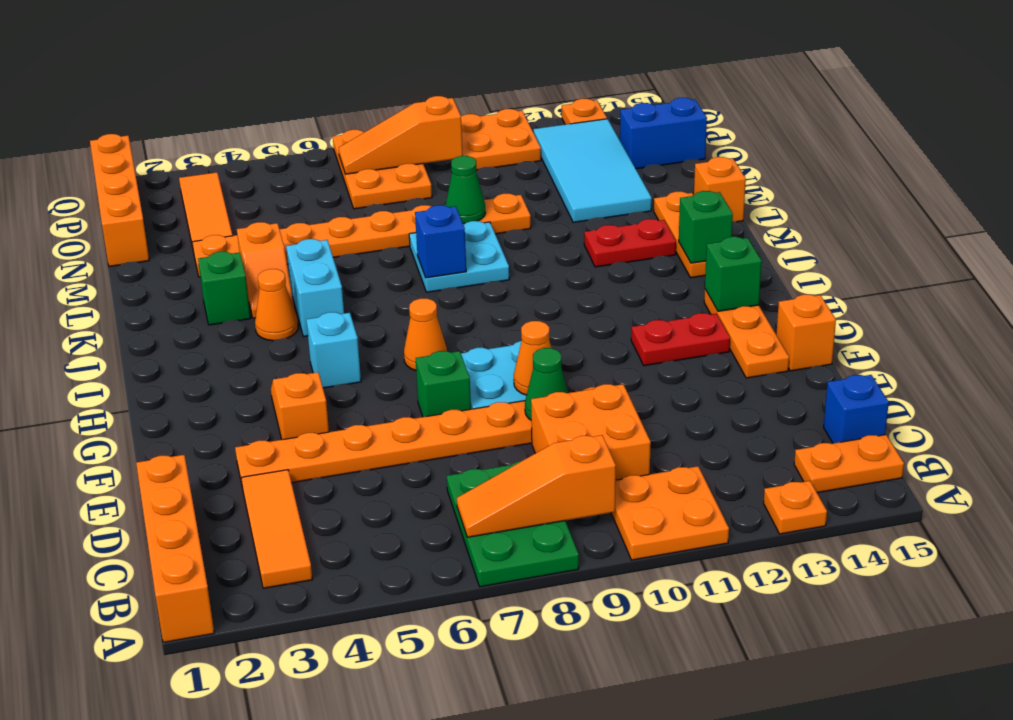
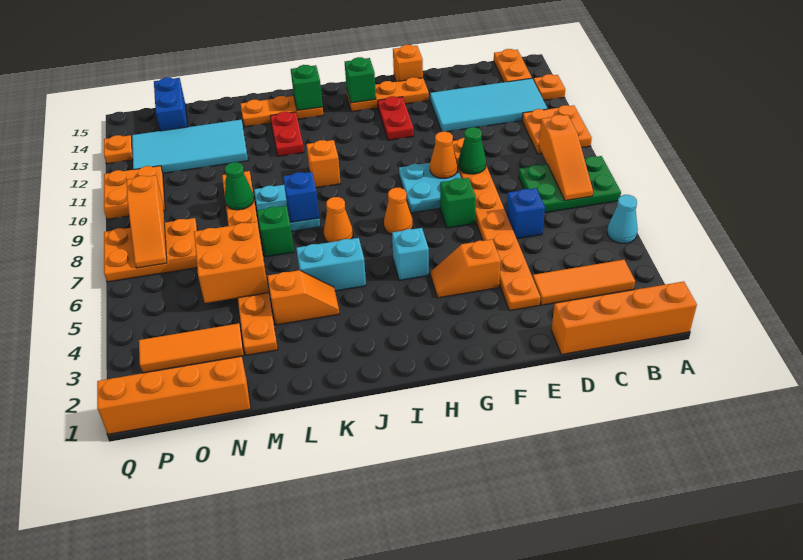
none -> cyan 1x1 cone [607,195,638,243]
none -> cyan 2x4 tile [430,78,547,132]
orange 2x2 brick [531,384,651,480] -> orange 2x2 brick moved to [194,222,269,303]
blue 1x1 brick [824,375,889,443] -> blue 1x1 brick moved to [506,188,545,239]
orange 1x1 cone [255,269,298,341] -> orange 1x1 cone moved to [324,197,353,242]
green 1x1 brick [198,252,251,325] -> green 1x1 brick moved to [257,206,294,257]
orange 1x1 brick [694,157,746,222] -> orange 1x1 brick moved to [306,140,341,188]

